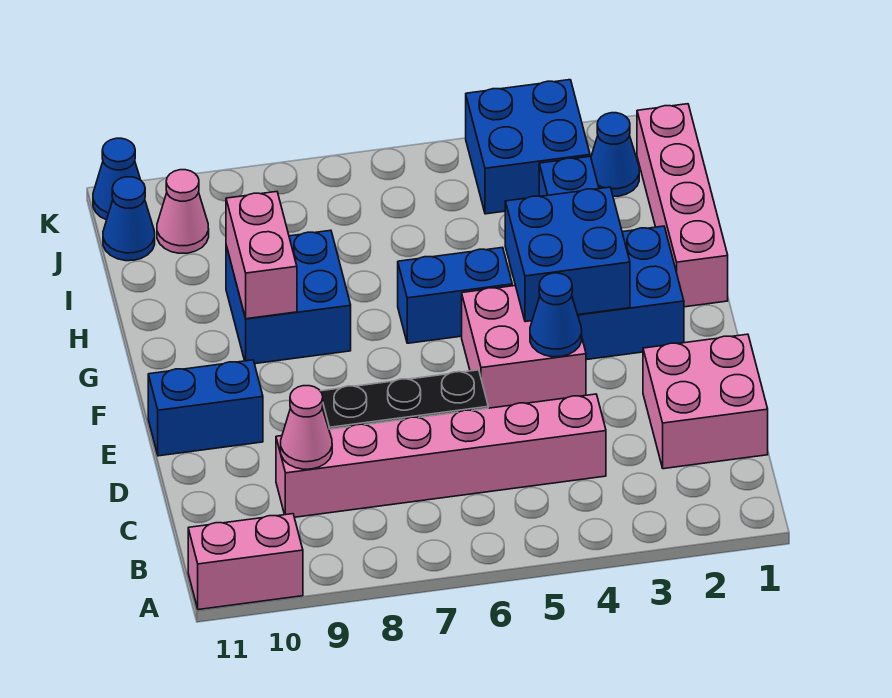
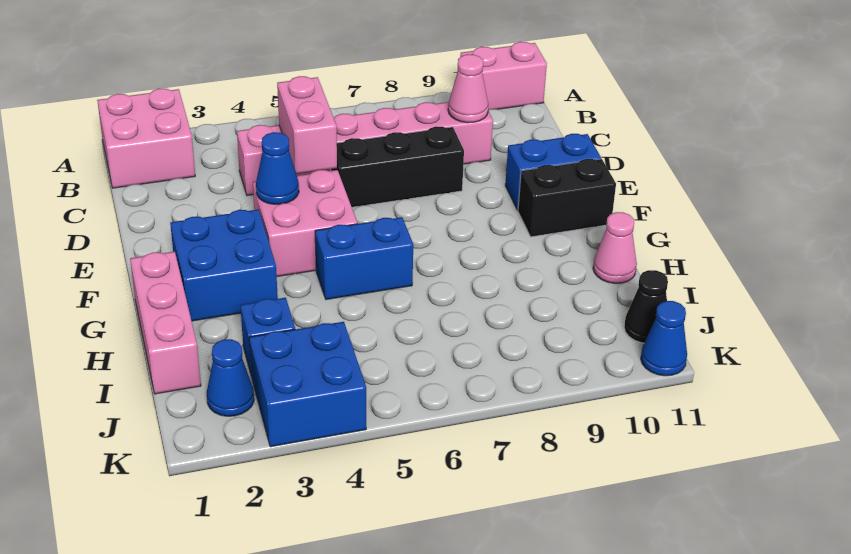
pink 2x2 brick [643,334,768,469] -> pink 2x2 brick moved to [97,89,195,188]
blue 2x2 brick [505,187,630,322] -> none
none -> black 1x2 brick [518,159,616,237]
pink 1x4 brick [637,104,728,307] -> pink 1x3 brick [130,252,201,394]
blue 2x2 brick [226,230,351,364] -> none
pink 1x2 brick [226,192,297,319] -> pink 1x2 brick moved to [277,76,337,174]
pink 1x1 cone [157,170,209,253] -> pink 1x1 cone moved to [593,212,637,283]
blue 1x1 cone [103,177,155,261] -> black 1x1 cone [624,270,668,343]

